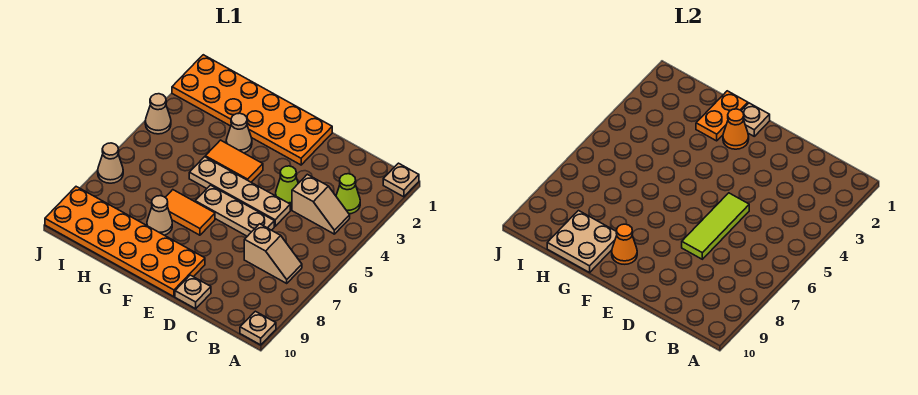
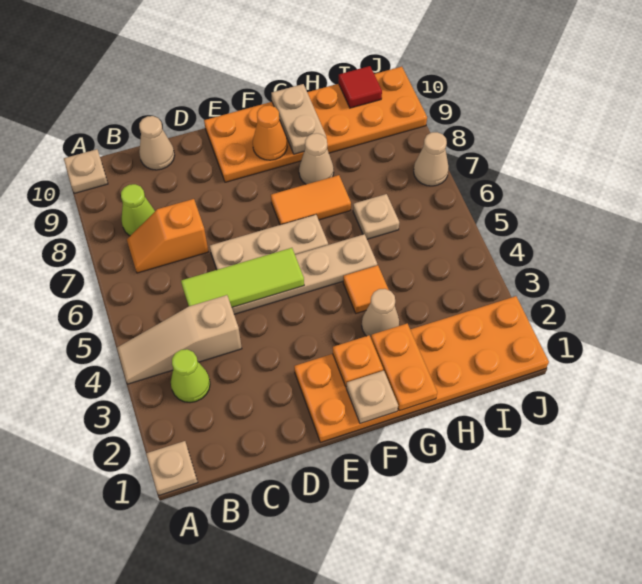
tan 1x2 slope [292,174,350,234] -> tan 1x3 slope [117,295,242,384]
tan 1x2 slope [244,224,302,283] -> orange 1x2 slope [127,199,208,273]
lime 1x1 cone [276,166,298,206] -> lime 1x1 cone moved to [121,184,155,236]
lime 1x3 tile [682,193,749,259] -> lime 1x3 tile turned to [181,248,304,307]
tan 1x1 plate [175,275,211,309] -> tan 1x1 plate moved to [353,194,399,239]
orange 1x1 cone [723,109,749,149] -> orange 1x1 plate [333,335,383,387]
orange 1x2 tile [205,140,263,182] -> orange 1x1 tile [343,265,389,313]
tan 2x2 plate [547,211,617,273] -> tan 1x2 plate [271,84,326,154]
none -> red 1x1 tile [338,66,382,108]
tan 1x1 cone [145,94,171,134] -> tan 1x1 cone moved to [139,116,175,170]

